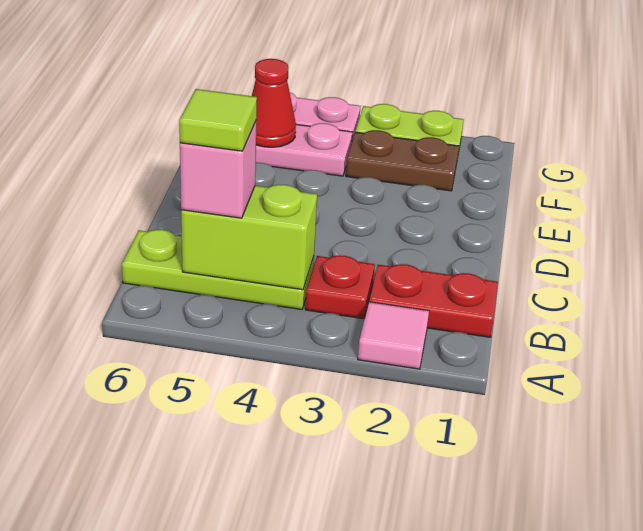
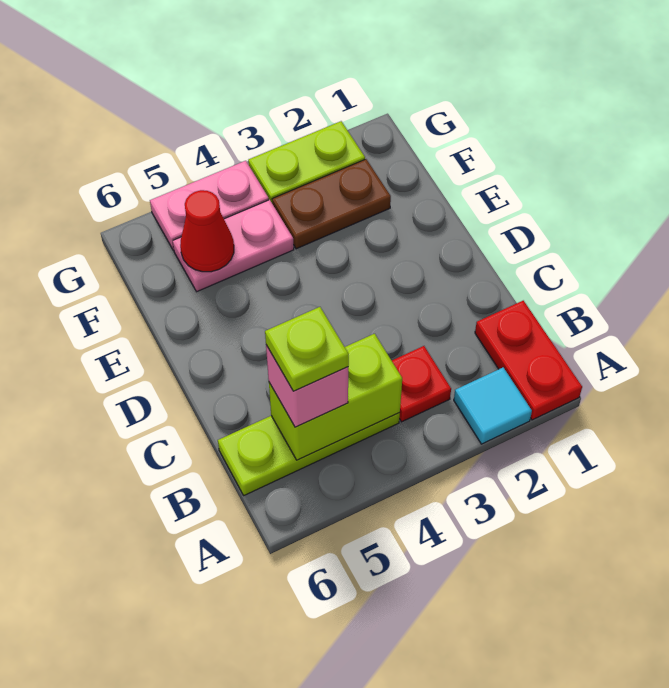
pink 1x1 tile [358,302,429,369] -> cyan 1x1 tile [454,368,532,444]
red 1x2 plate [369,264,498,337] -> red 1x2 plate turned to [475,301,582,420]
lime 1x1 tile [179,89,257,151] -> lime 1x1 plate [265,307,349,391]

